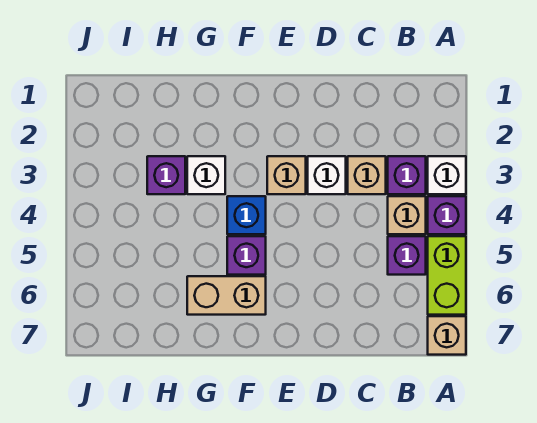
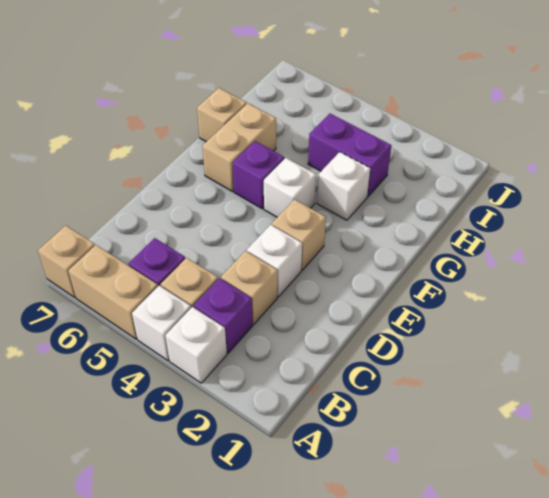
purple 1x1 brick [428,196,466,234] -> white 1x1 brick [132,286,191,361]
lime 1x2 brick [428,236,466,315] -> tan 1x2 brick [68,245,158,339]
blue 1x1 brick [227,196,266,234] -> white 1x1 brick [264,158,316,217]
none -> tan 1x1 brick [197,88,247,142]
purple 1x1 brick [147,156,185,194] -> purple 1x2 brick [308,114,391,197]

